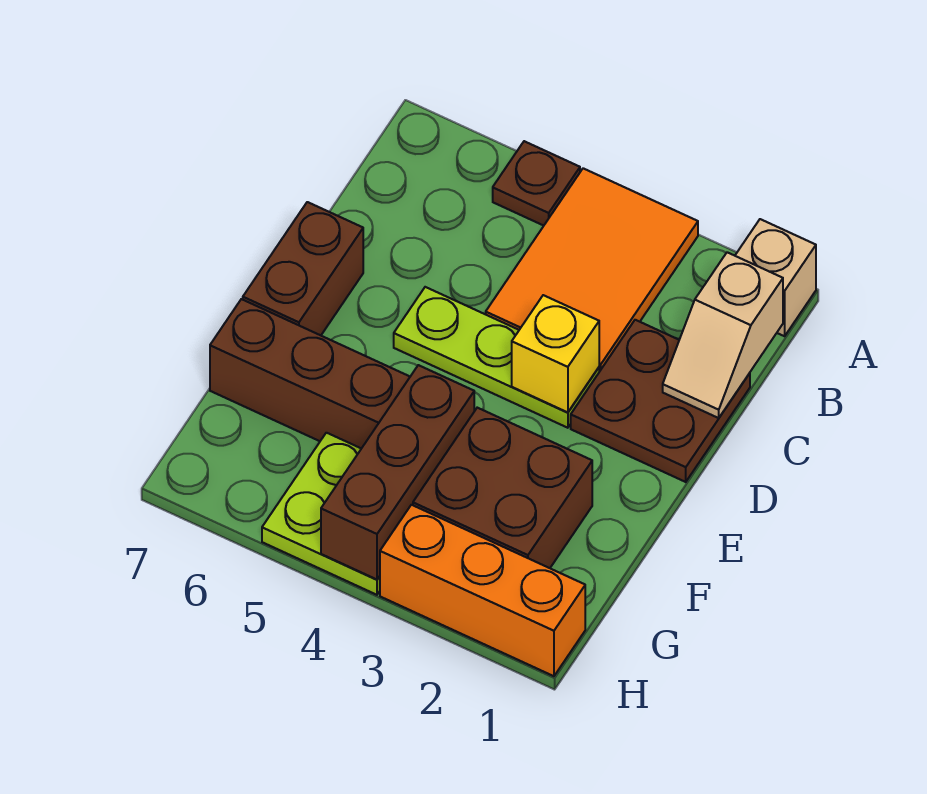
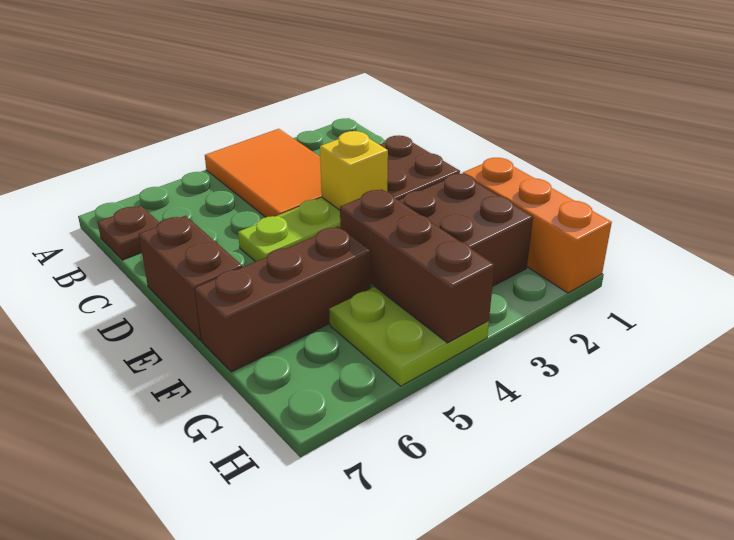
tan 1x1 brick [735,219,816,336] -> none
brown 1x1 plate [493,141,580,226] -> brown 1x1 plate moved to [98,206,159,260]
tan 1x2 slope [663,252,783,418] -> none
orange 1x3 brick [380,505,585,676] -> orange 1x3 brick turned to [463,158,612,293]

